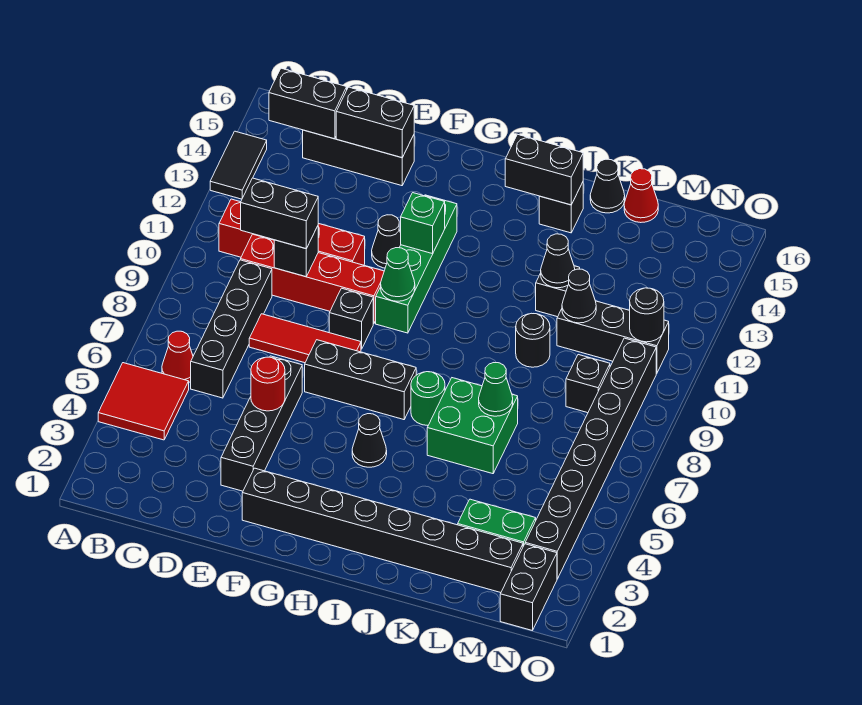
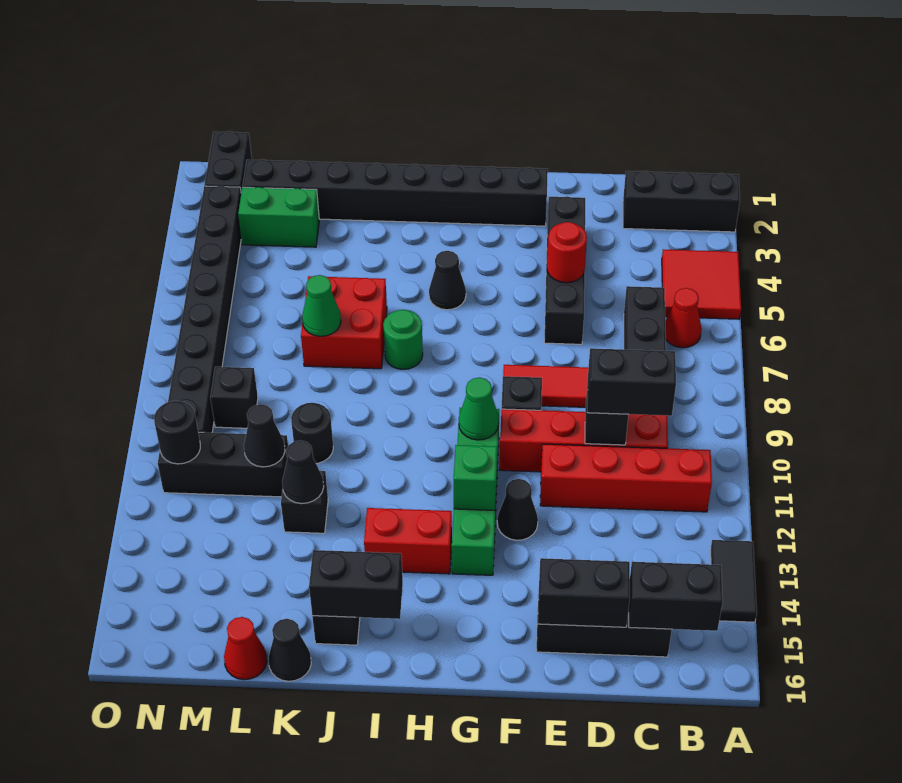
black 1x3 brick [305,340,416,420] -> black 1x3 brick moved to [623,171,740,232]
none -> red 1x2 brick [364,508,452,574]
green 2x2 brick [427,378,518,474] -> red 2x2 brick [301,276,387,369]

